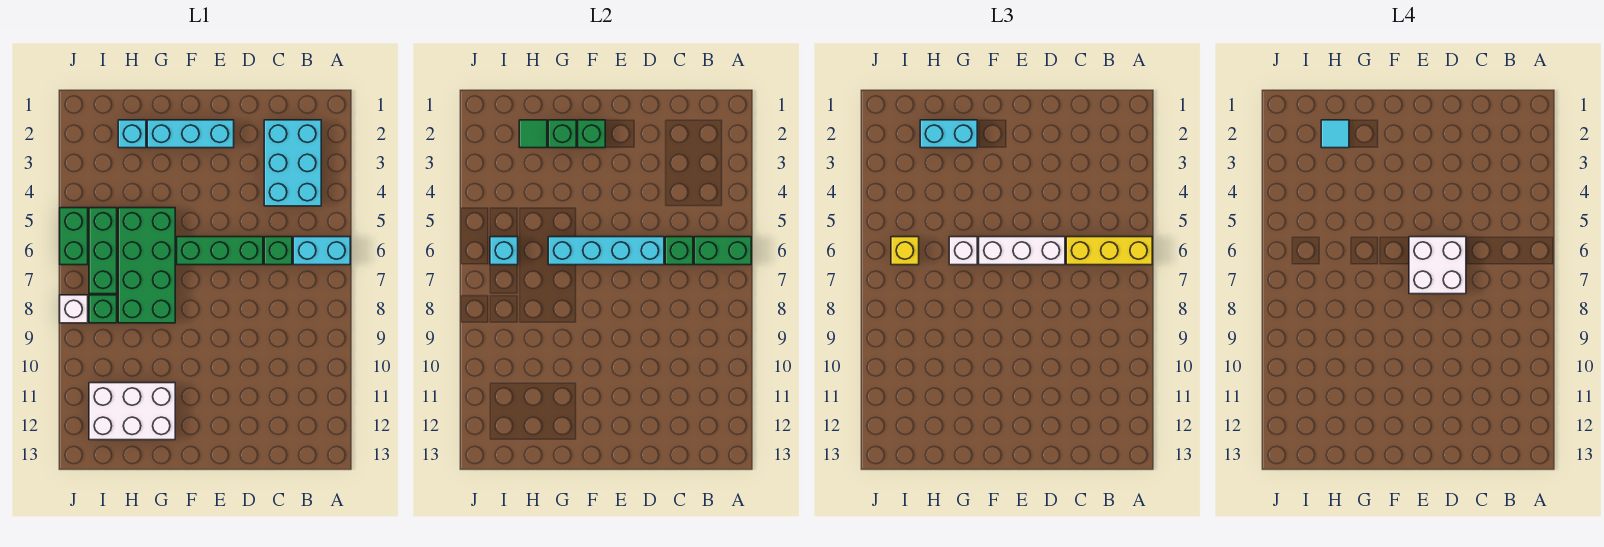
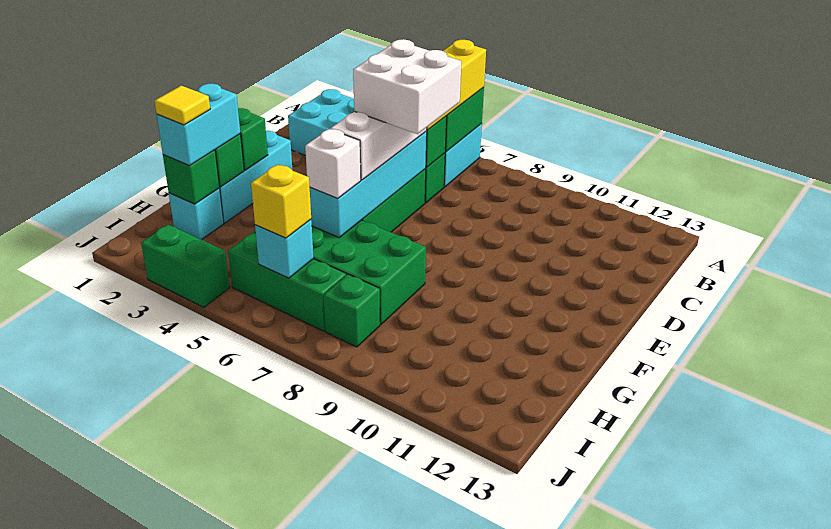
white 2x3 brick [89,383,175,440] -> none
green 1x1 tile [519,120,547,148] -> green 1x1 brick [163,150,219,204]
cyan 1x1 tile [1321,120,1349,148] -> yellow 1x1 tile [155,86,210,125]
green 1x2 brick [60,208,88,265] -> green 1x2 brick moved to [141,225,230,307]
white 1x1 brick [60,295,88,323] -> none

